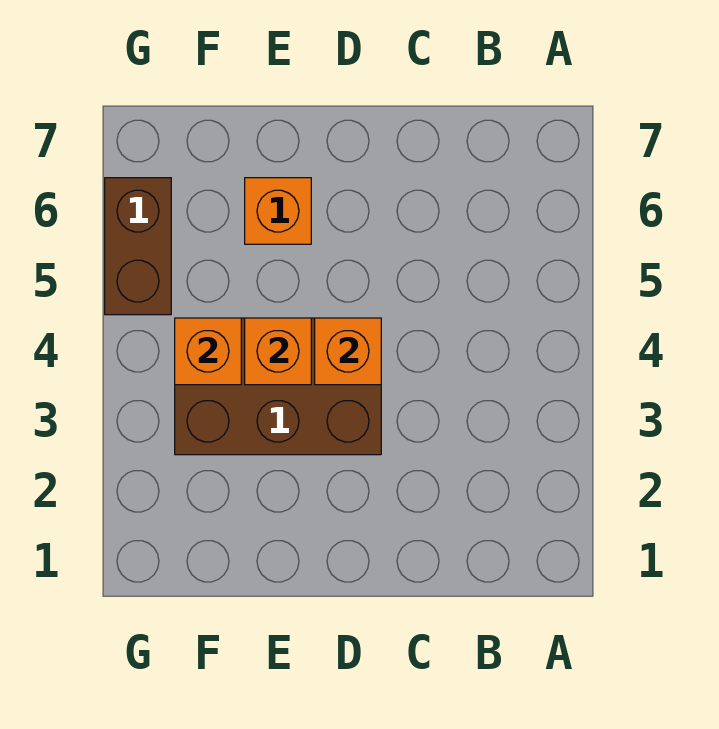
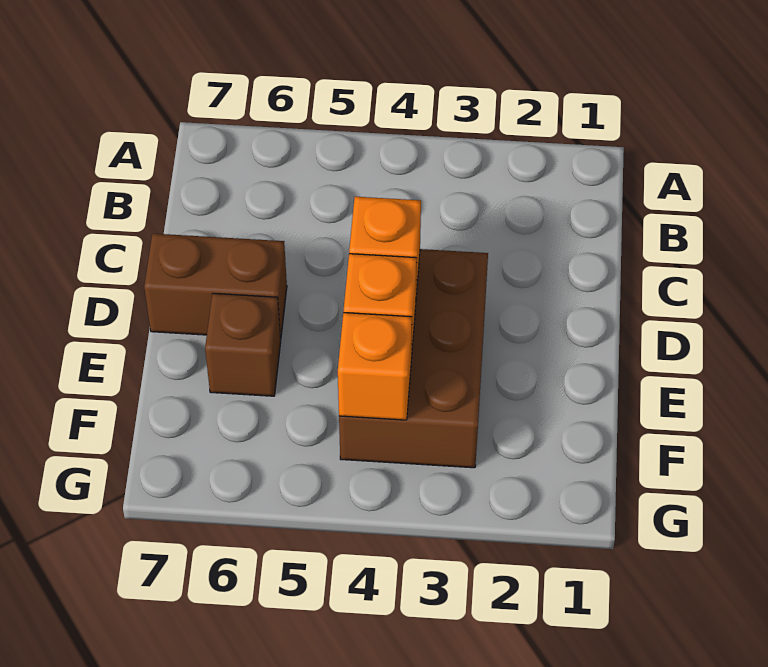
orange 1x1 brick [245,178,311,244] -> brown 1x1 brick [205,293,281,396]
brown 1x2 brick [105,178,171,315] -> brown 1x2 brick moved to [144,234,287,339]

